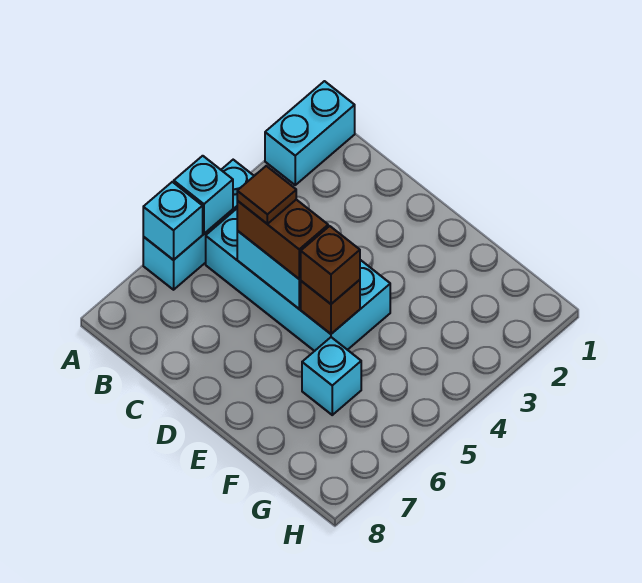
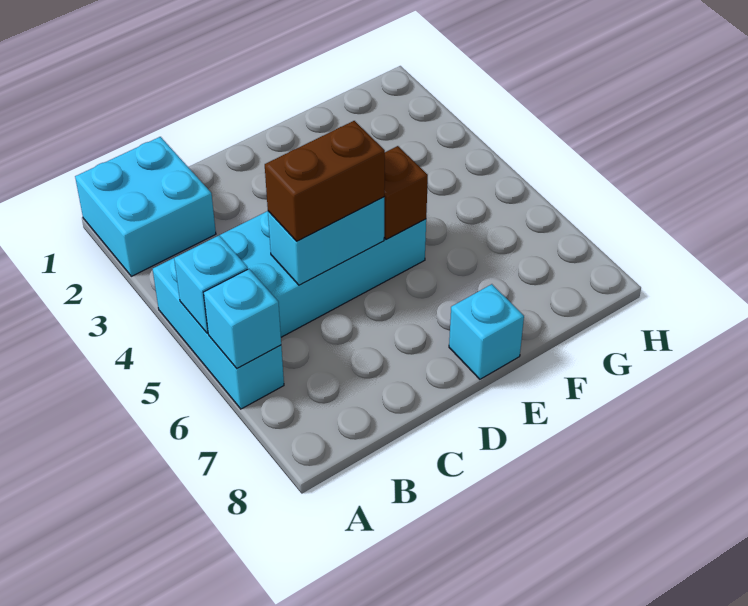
cyan 1x2 brick [265,81,355,185] -> cyan 2x2 brick [75,137,216,276]
brown 1x1 tile [237,166,296,224] -> none
brown 1x1 brick [301,226,360,304] -> none
cyan 1x1 brick [302,337,361,415] -> cyan 1x1 brick moved to [449,284,524,379]

